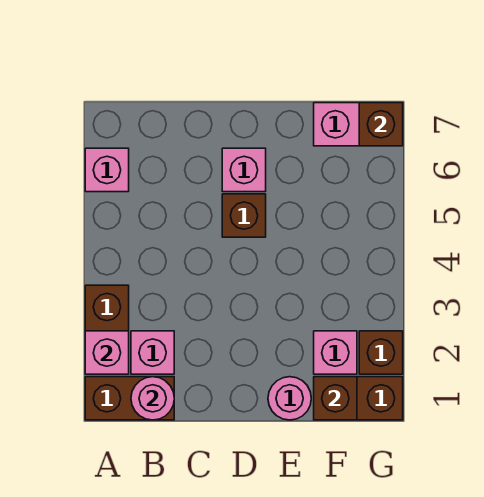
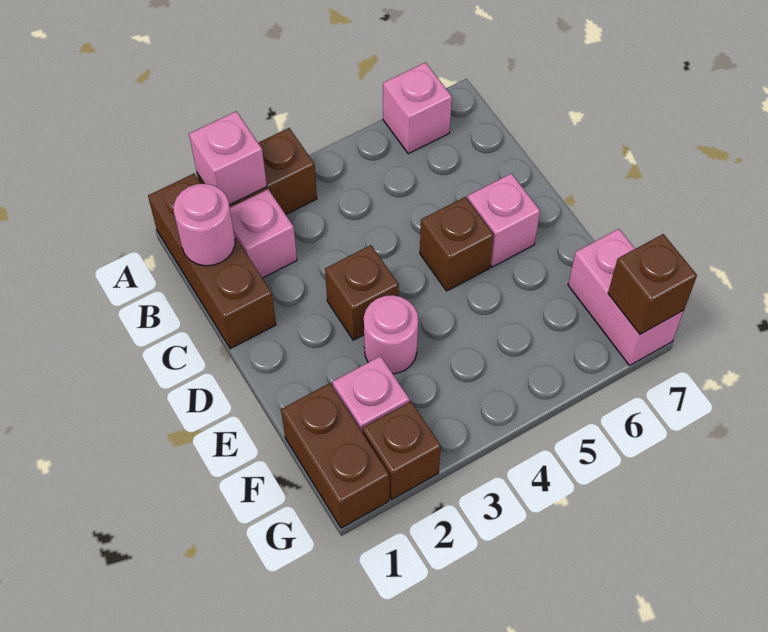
brown 1x2 brick [85,377,174,420] -> brown 1x3 brick [148,174,276,349]
pink 1x1 round brick [268,377,311,420] -> pink 1x1 round brick moved to [364,295,418,374]
brown 1x1 brick [314,377,357,420] -> brown 1x1 brick moved to [325,245,399,340]

